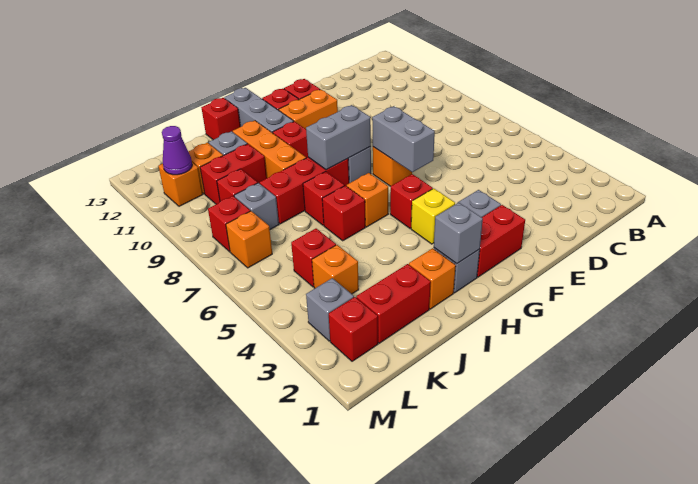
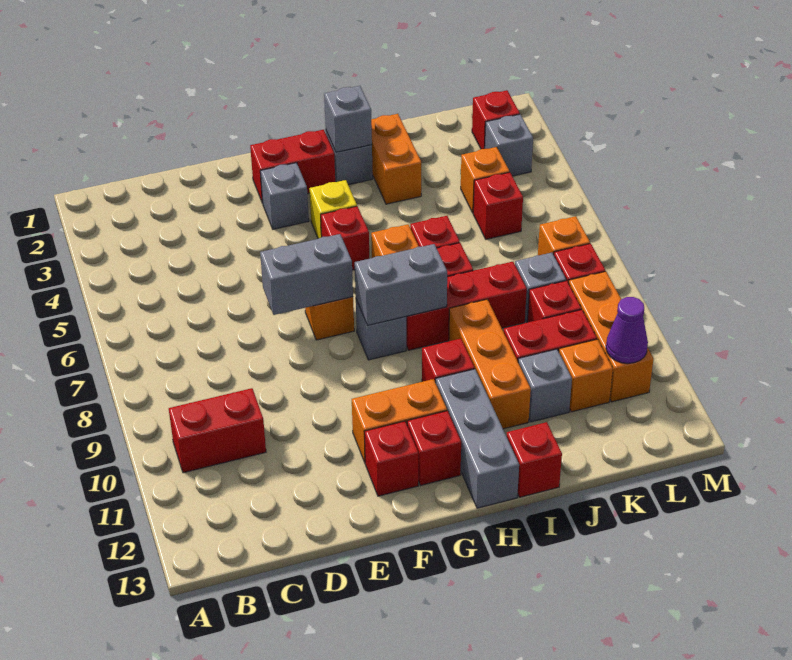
grey 1x2 brick [372,106,435,172] -> grey 1x2 brick turned to [260,234,353,315]
orange 1x1 brick [409,248,456,309] -> orange 1x2 brick [371,114,421,204]
red 1x2 brick [356,264,431,343] -> red 1x2 brick moved to [169,388,266,473]
orange 1x1 brick [158,162,203,206] -> orange 1x3 brick [569,271,654,402]

